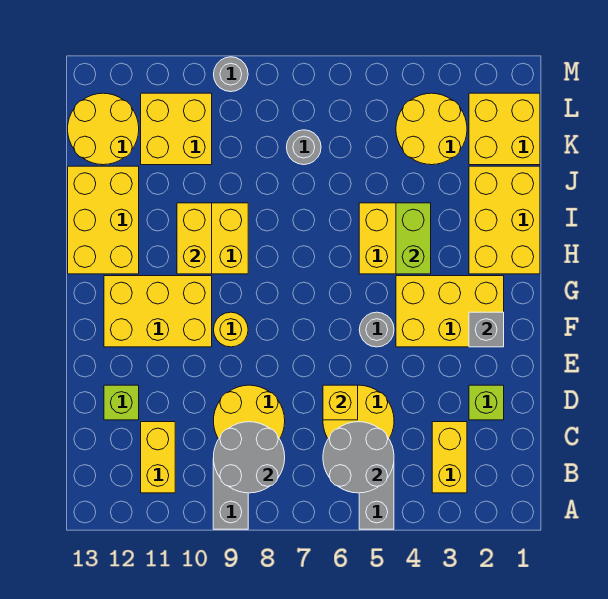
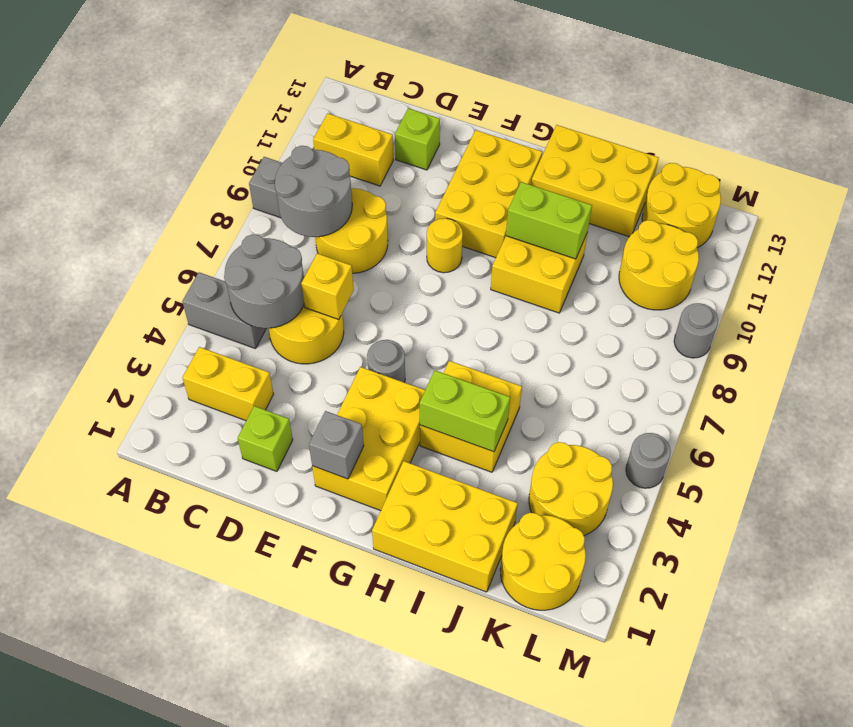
yellow 1x2 brick [177,203,212,274] -> lime 1x2 brick [506,182,592,259]
yellow 2x2 brick [469,93,540,165] -> yellow 2x2 round brick [500,513,586,610]
grey 1x1 round brick [286,130,321,165] -> grey 1x1 round brick moved to [626,433,671,488]
yellow 2x2 brick [141,93,212,165] -> yellow 2x2 round brick [619,220,699,310]

